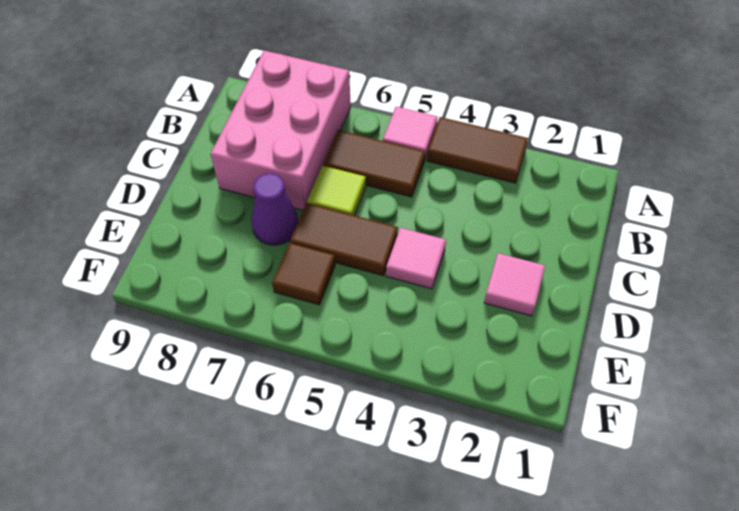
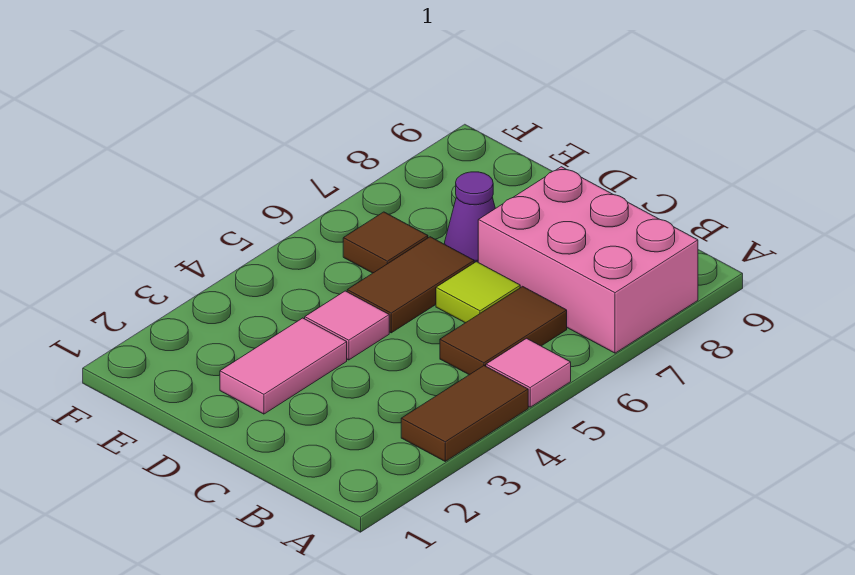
pink 1x1 tile [484,253,545,316] -> pink 1x2 tile [220,318,347,414]

